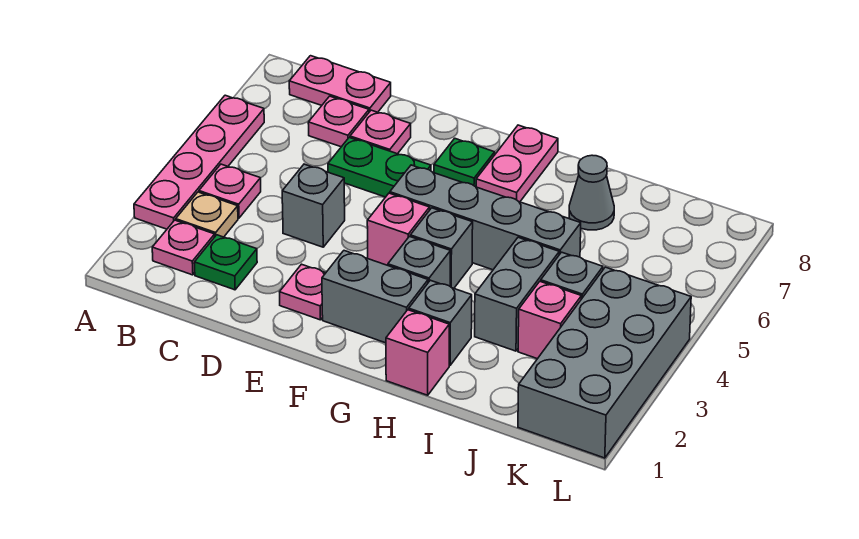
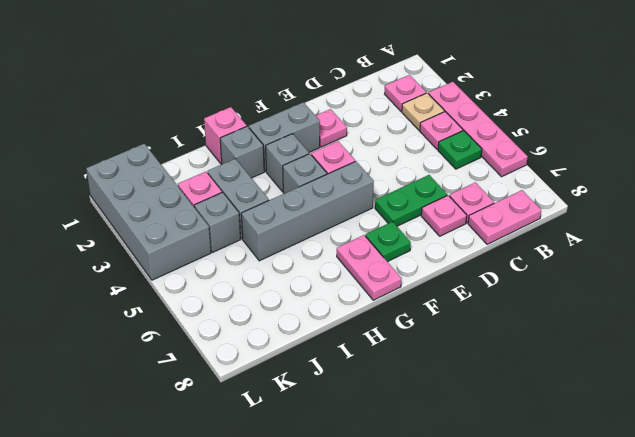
green 1x1 plate [194,235,257,290] -> green 1x1 plate moved to [438,131,482,169]
grey 1x1 brick [282,164,345,247] -> none
grey 1x1 cone [569,155,614,230] -> none

